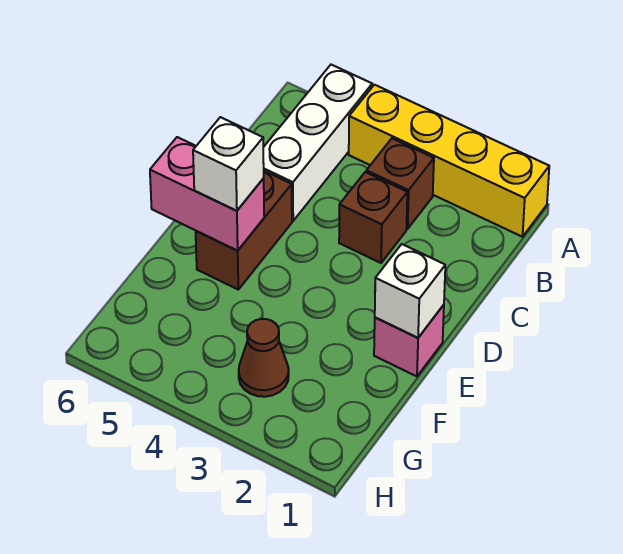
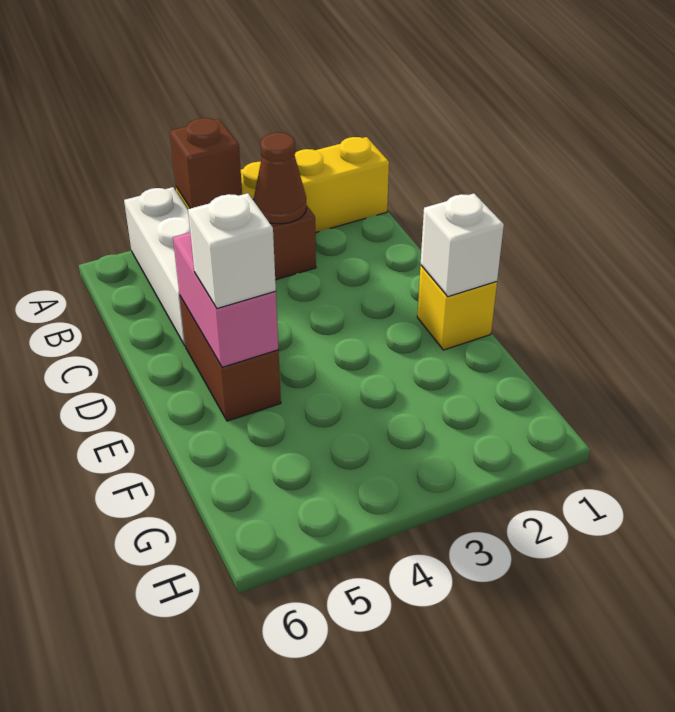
brown 1x1 brick [339,172,407,263] -> brown 1x1 brick moved to [170,118,242,208]
pink 1x1 brick [374,305,444,376] -> yellow 1x1 brick [417,265,497,350]
pink 1x2 brick [150,137,264,251] -> pink 1x2 brick turned to [173,233,278,367]
brown 1x1 cone [239,319,289,397] -> brown 1x1 cone moved to [254,133,306,224]

